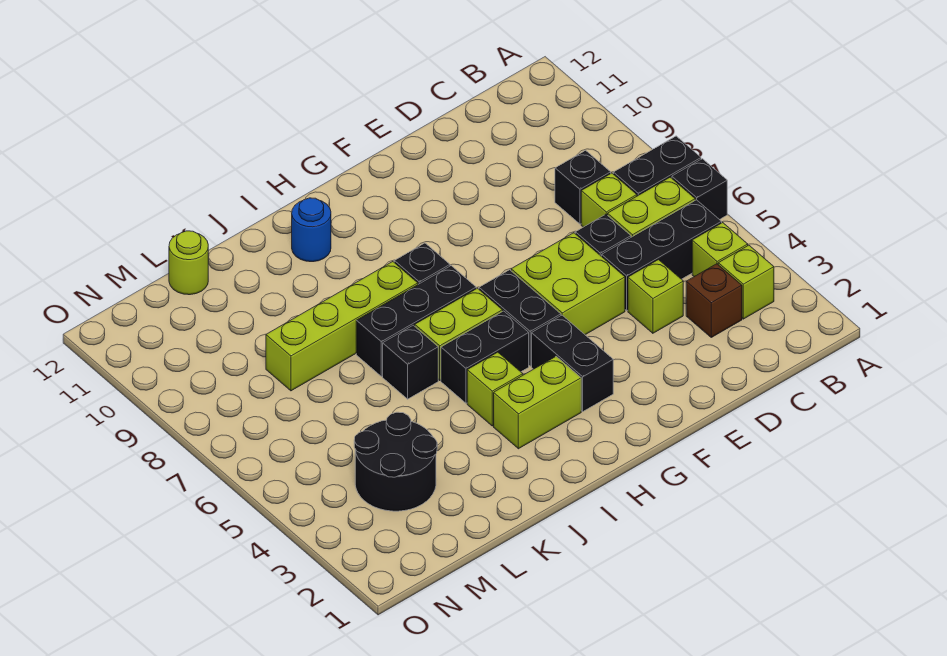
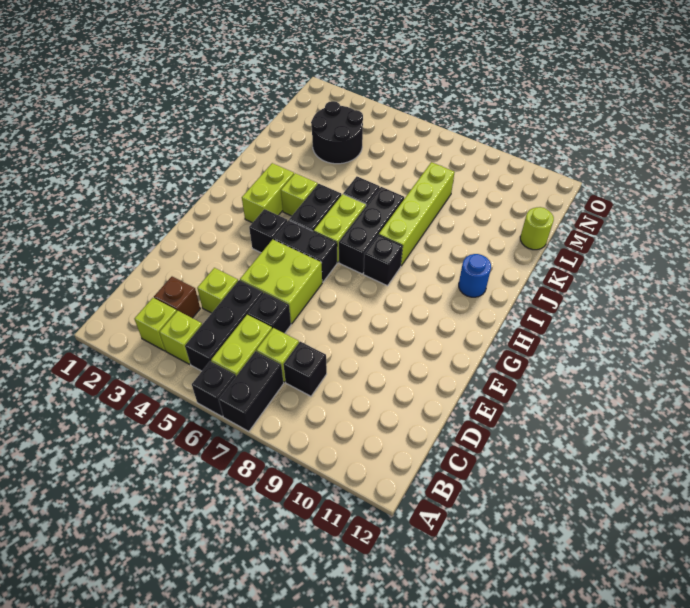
black 1x2 brick [532,315,613,411] -> black 1x1 brick [249,209,287,253]

